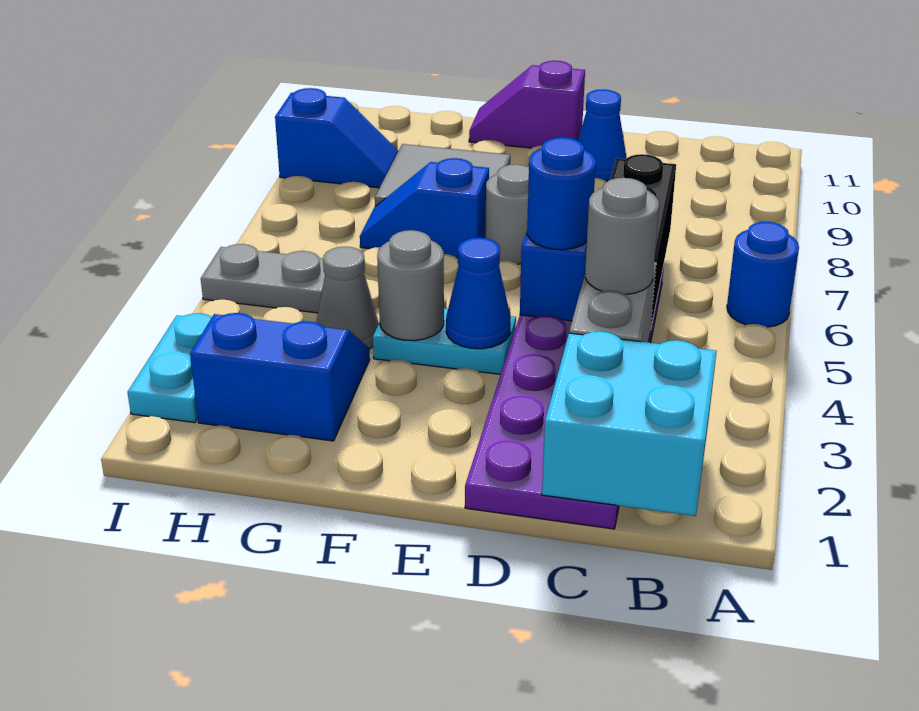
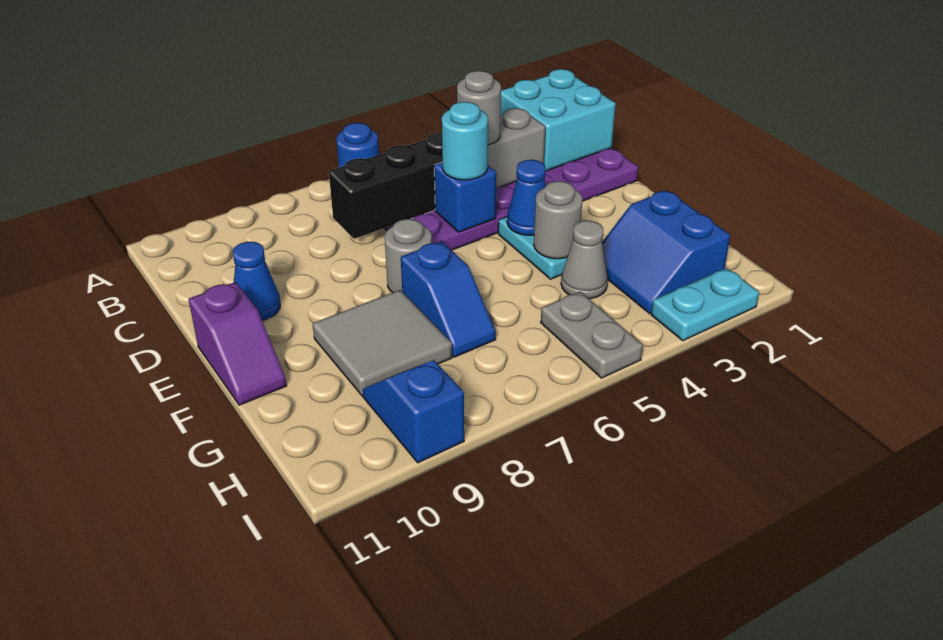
blue 1x1 round brick [527,137,596,250] -> cyan 1x1 round brick [442,102,488,180]

